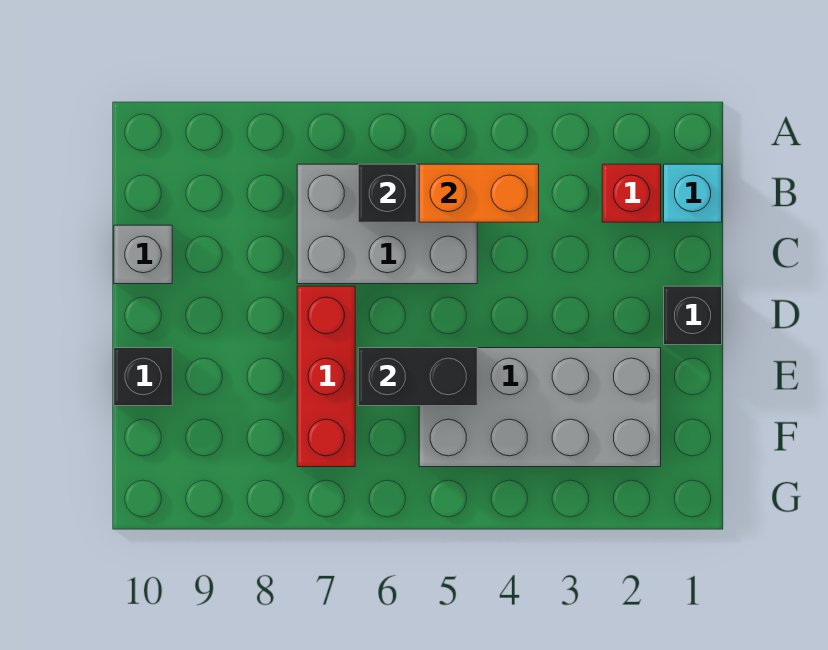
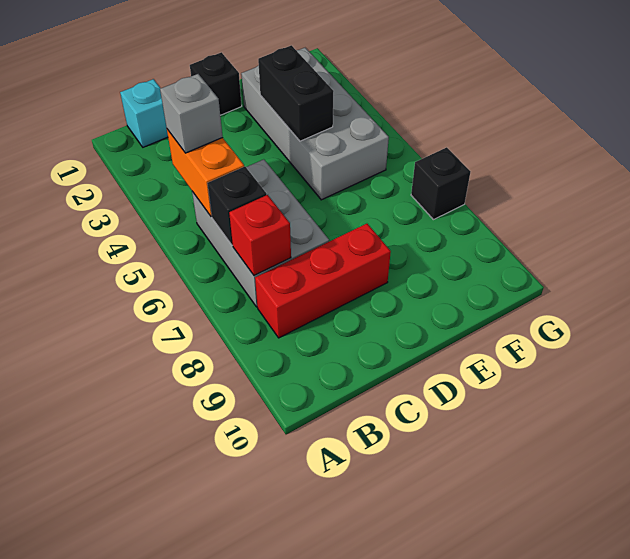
red 1x1 brick [602,164,661,222] -> red 1x1 brick moved to [229,195,291,276]
grey 1x1 brick [114,225,172,284] -> grey 1x1 brick moved to [160,74,223,153]
red 1x3 brick [297,286,355,467] -> red 1x3 brick moved to [255,224,391,338]
black 1x2 brick [358,348,477,406] -> black 1x2 brick moved to [258,45,334,141]
black 1x1 brick [114,348,172,406] -> black 1x1 brick moved to [411,147,470,220]

